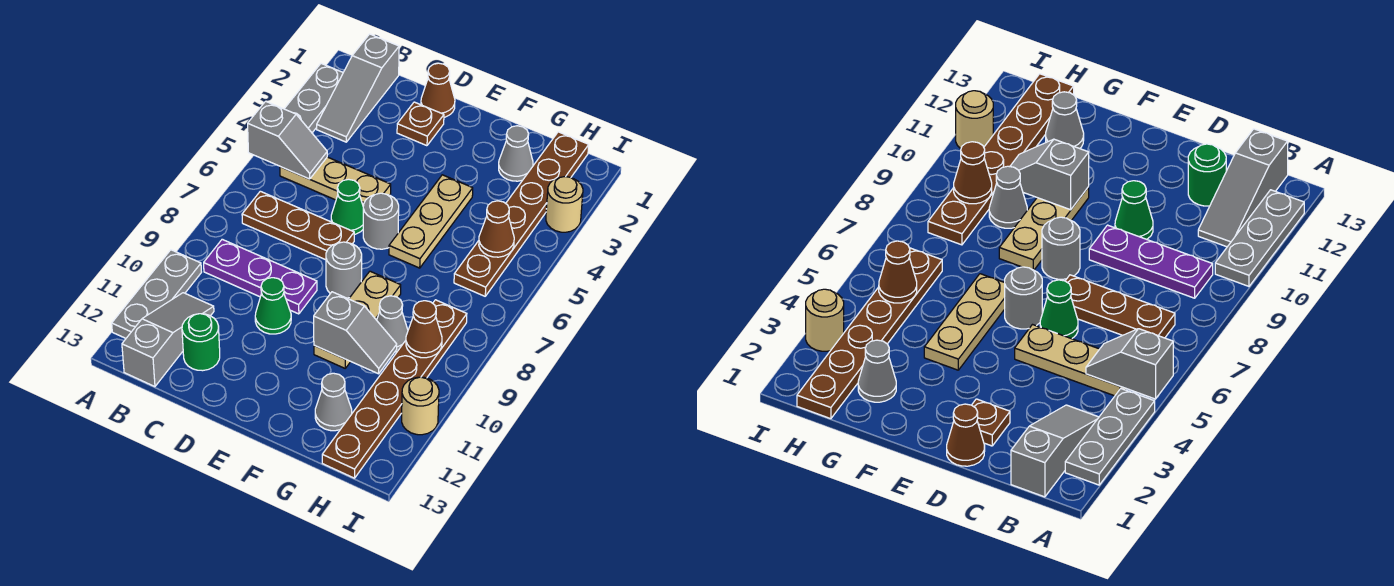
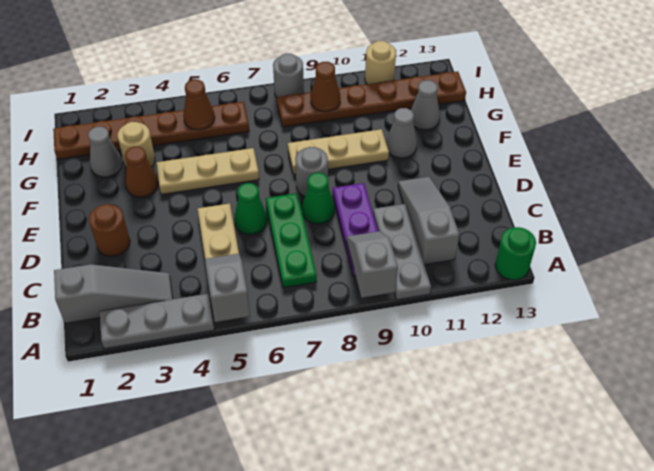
grey 1x3 plate [112,250,201,338] -> grey 1x3 plate turned to [373,204,431,300]
brown 1x3 plate [242,191,354,260] -> green 1x3 plate [266,193,317,288]
grey 1x3 slope [122,293,214,387] -> grey 1x3 slope turned to [398,177,459,265]
green 1x1 round brick [182,314,220,371] -> green 1x1 round brick moved to [495,227,536,280]
brown 1x1 cone [421,63,455,117] -> brown 1x1 cone moved to [125,147,158,197]
brown 1x1 plate [397,102,444,146] -> brown 1x1 round brick [89,204,130,256]
green 1x1 cone [255,278,291,334] -> green 1x1 cone moved to [302,173,334,224]
grey 1x1 round brick [363,193,399,249] -> grey 1x1 round brick moved to [273,54,304,97]
grey 1x2 slope [314,292,397,374] -> grey 1x2 slope moved to [347,231,398,298]
grey 1x1 cone [377,296,408,352] -> grey 1x1 cone moved to [386,108,417,158]
tan 1x1 round brick [546,177,583,232] -> tan 1x1 round brick moved to [117,122,155,167]

